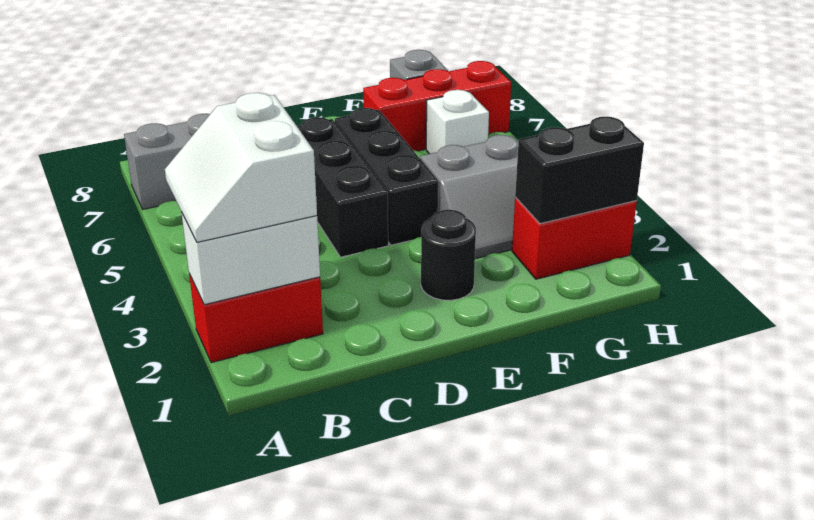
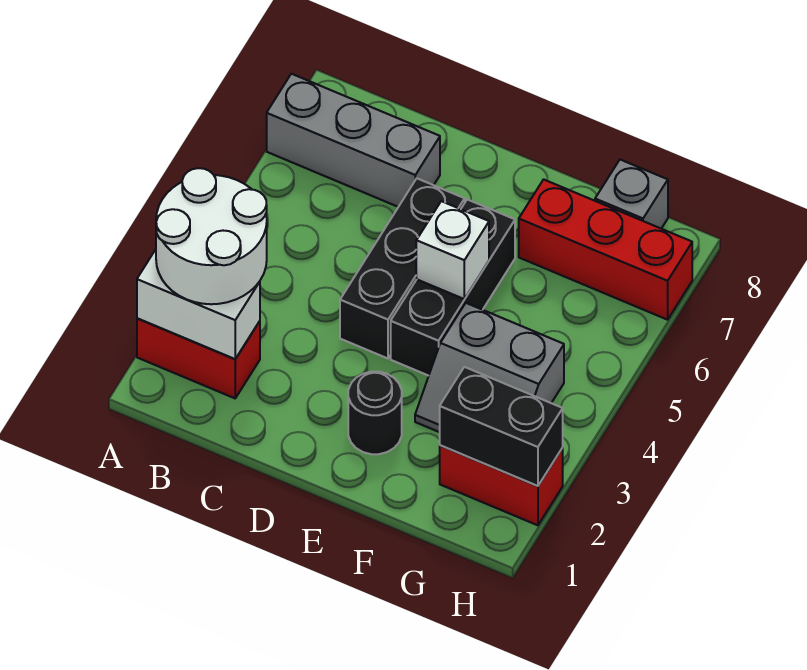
white 2x2 slope [165,93,317,242] -> white 2x2 round brick [156,168,267,304]
white 1x1 brick [426,90,489,154] -> white 1x1 brick moved to [416,201,489,299]

